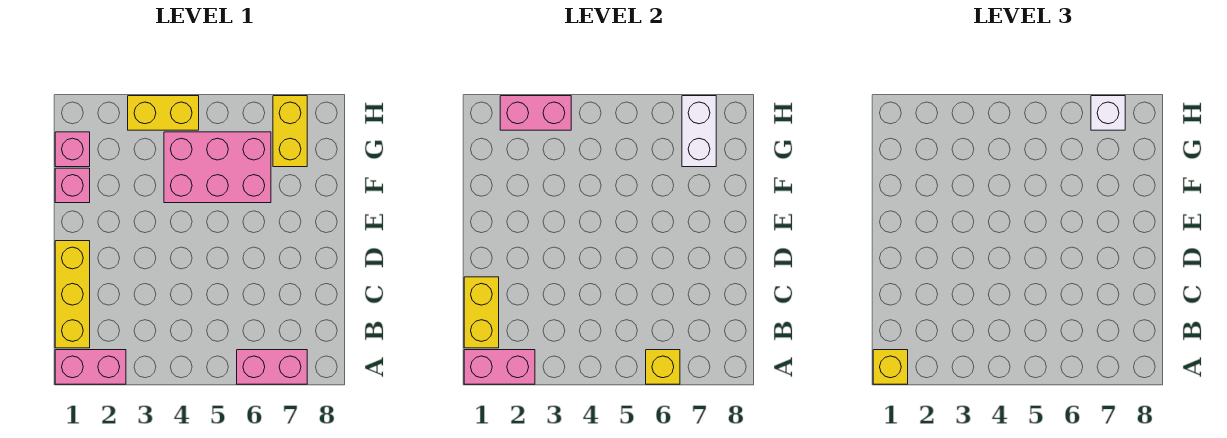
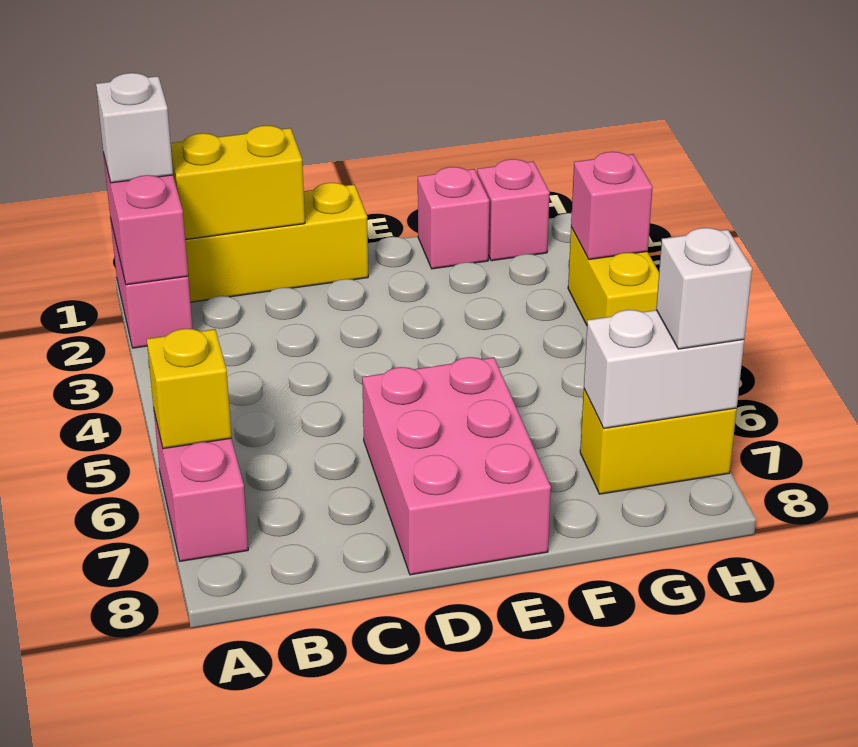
yellow 1x1 brick [873,350,908,384] -> white 1x1 brick [96,73,173,183]
pink 2x3 brick [164,132,271,203] -> pink 2x3 brick moved to [362,357,551,575]
pink 1x2 brick [500,96,571,130] -> pink 1x1 brick [571,152,653,260]

